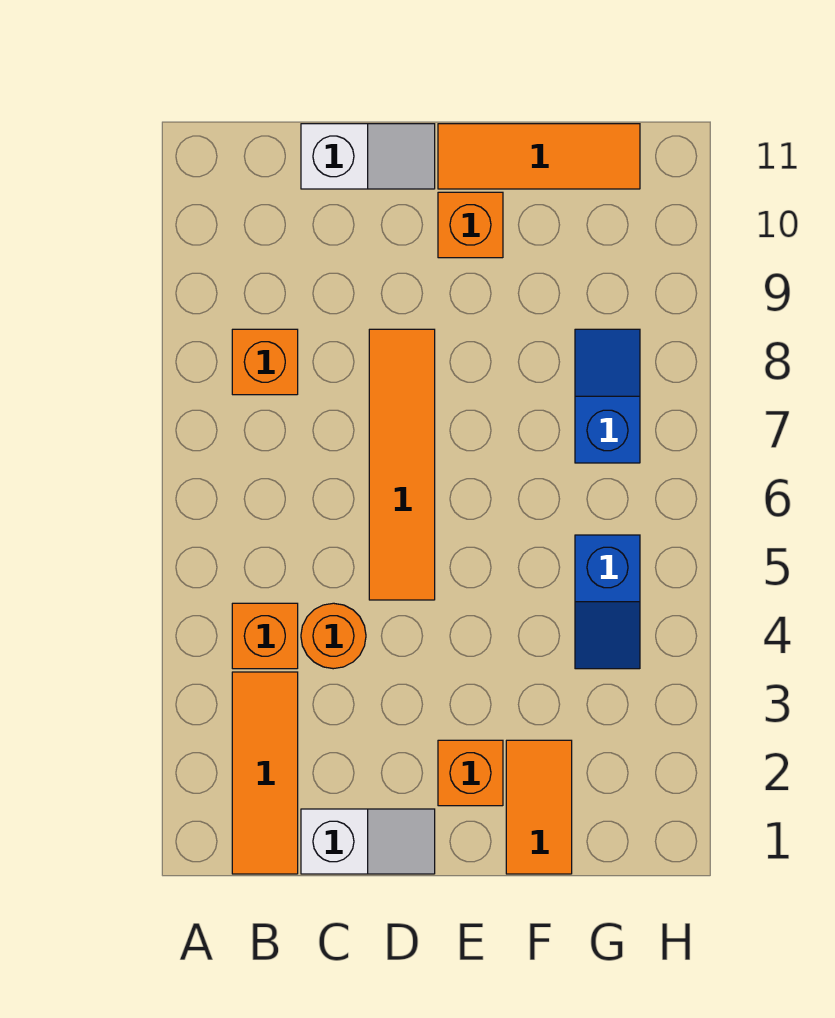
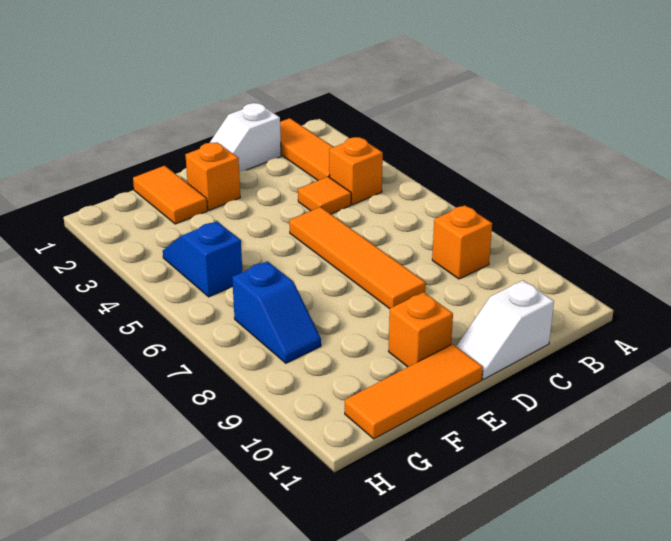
orange 1x1 round brick [301,603,366,669] -> orange 1x1 tile [298,177,351,214]

